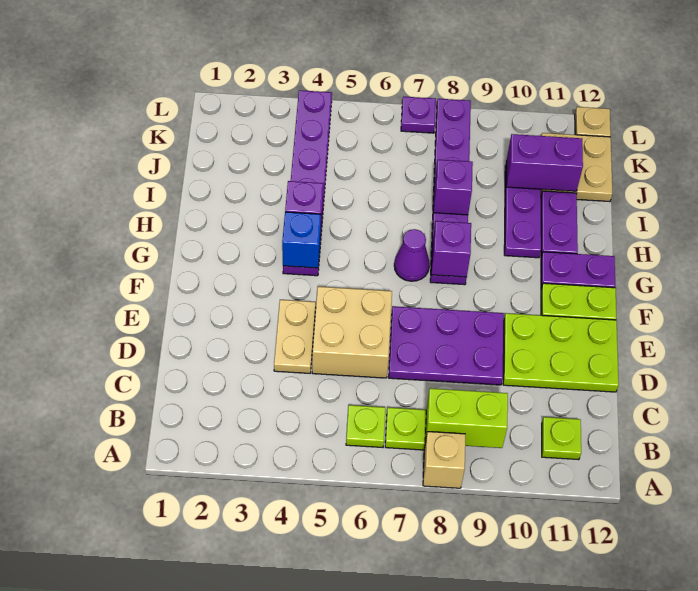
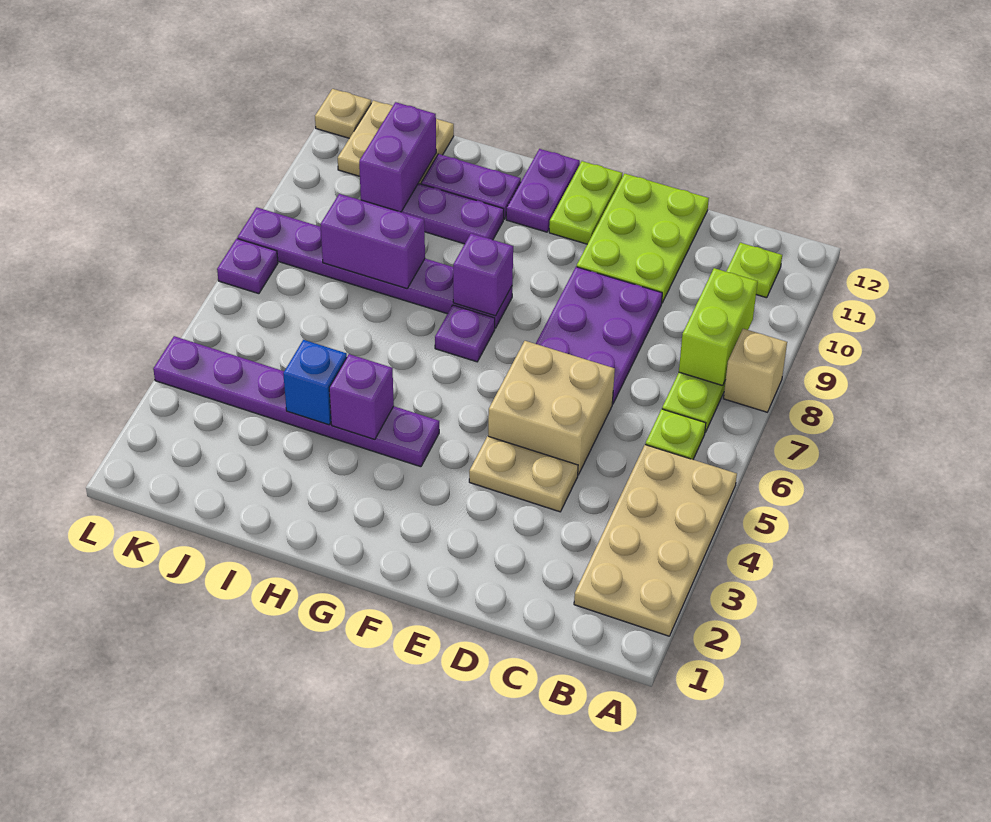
none -> tan 2x4 plate [574,445,737,636]
blue 1x1 brick [282,212,321,268] -> blue 1x1 brick moved to [283,340,347,425]
purple 1x1 cone [394,229,430,281] -> purple 1x1 plate [435,305,495,362]
purple 1x1 brick [434,160,473,215] -> purple 1x2 brick [320,194,425,288]

